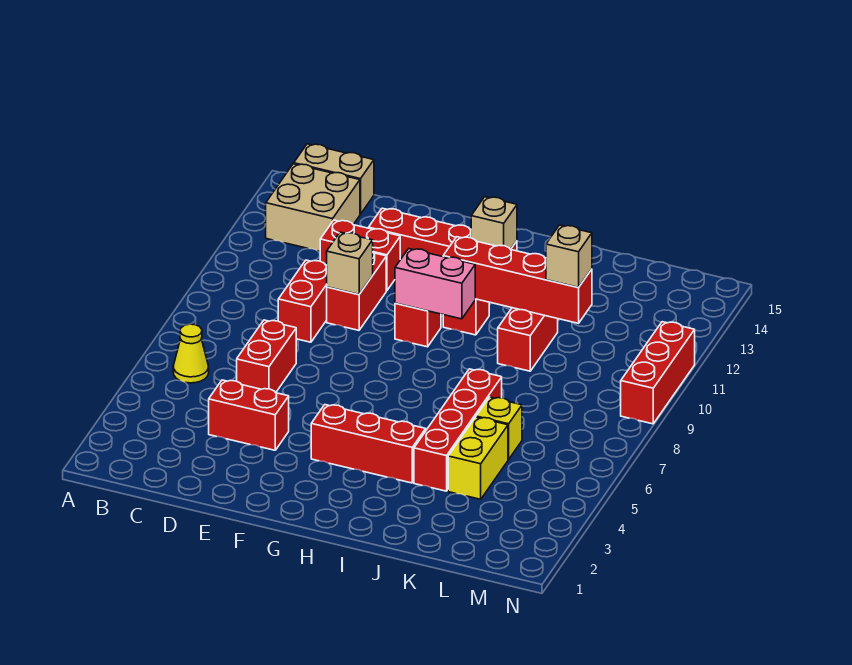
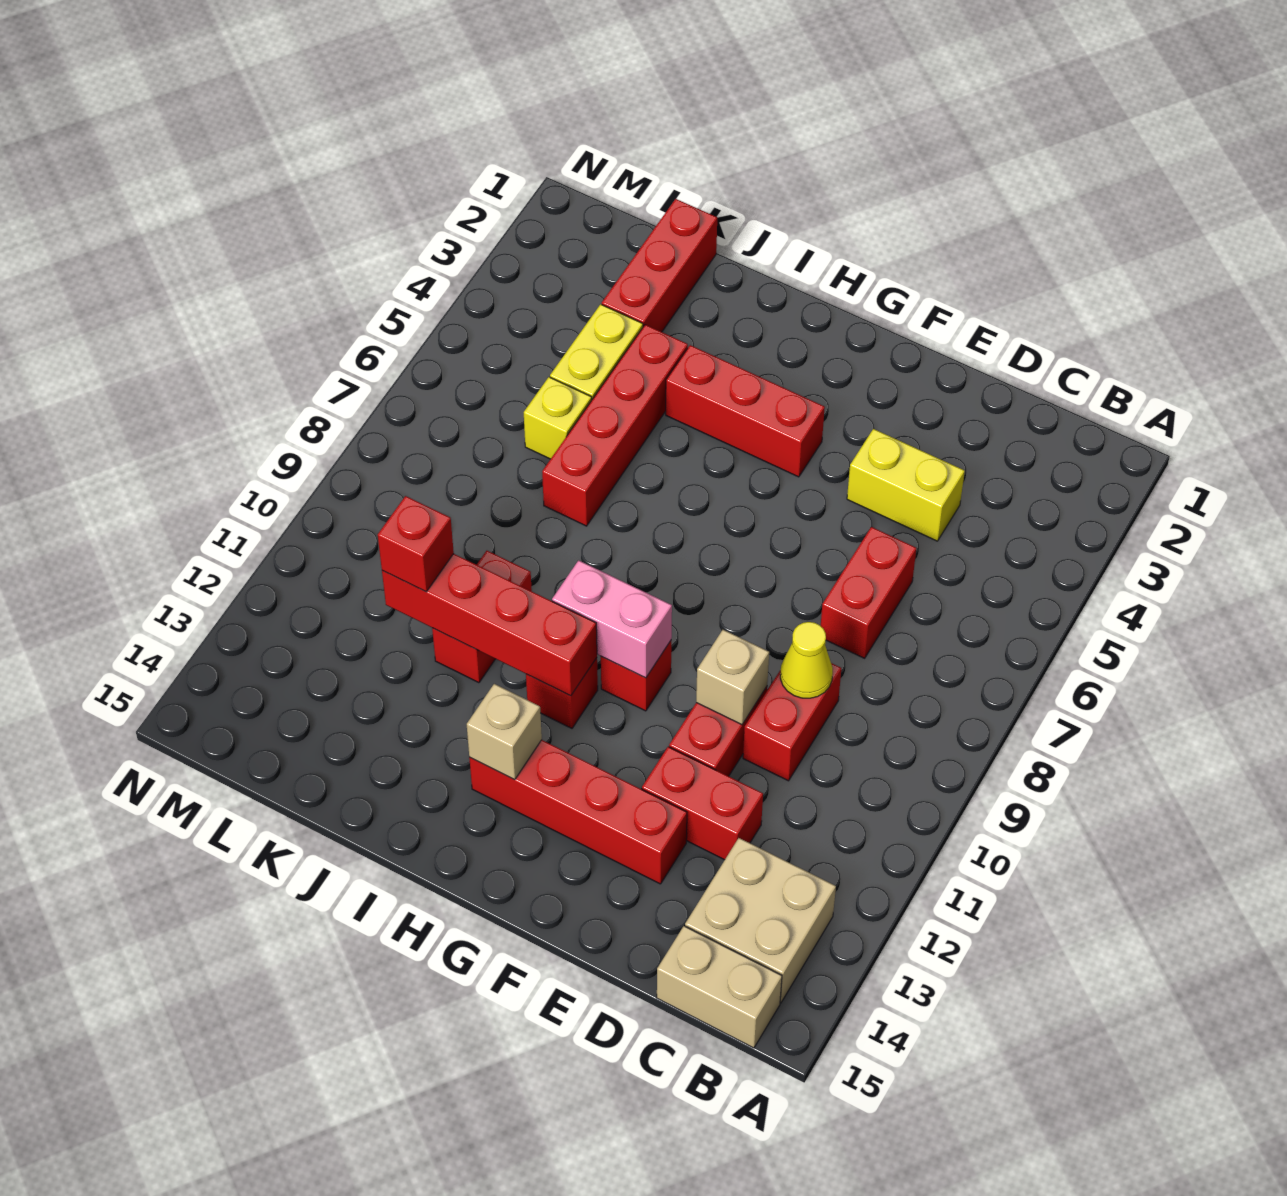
yellow 1x1 cone [173,324,209,383] -> yellow 1x1 cone moved to [780,622,833,698]
red 1x2 brick [209,380,289,450] -> yellow 1x2 brick [847,429,965,541]
tan 1x1 brick [546,225,592,287] -> red 1x1 brick [378,496,454,592]
red 1x3 brick [621,322,695,424] -> red 1x3 brick moved to [602,199,717,332]

